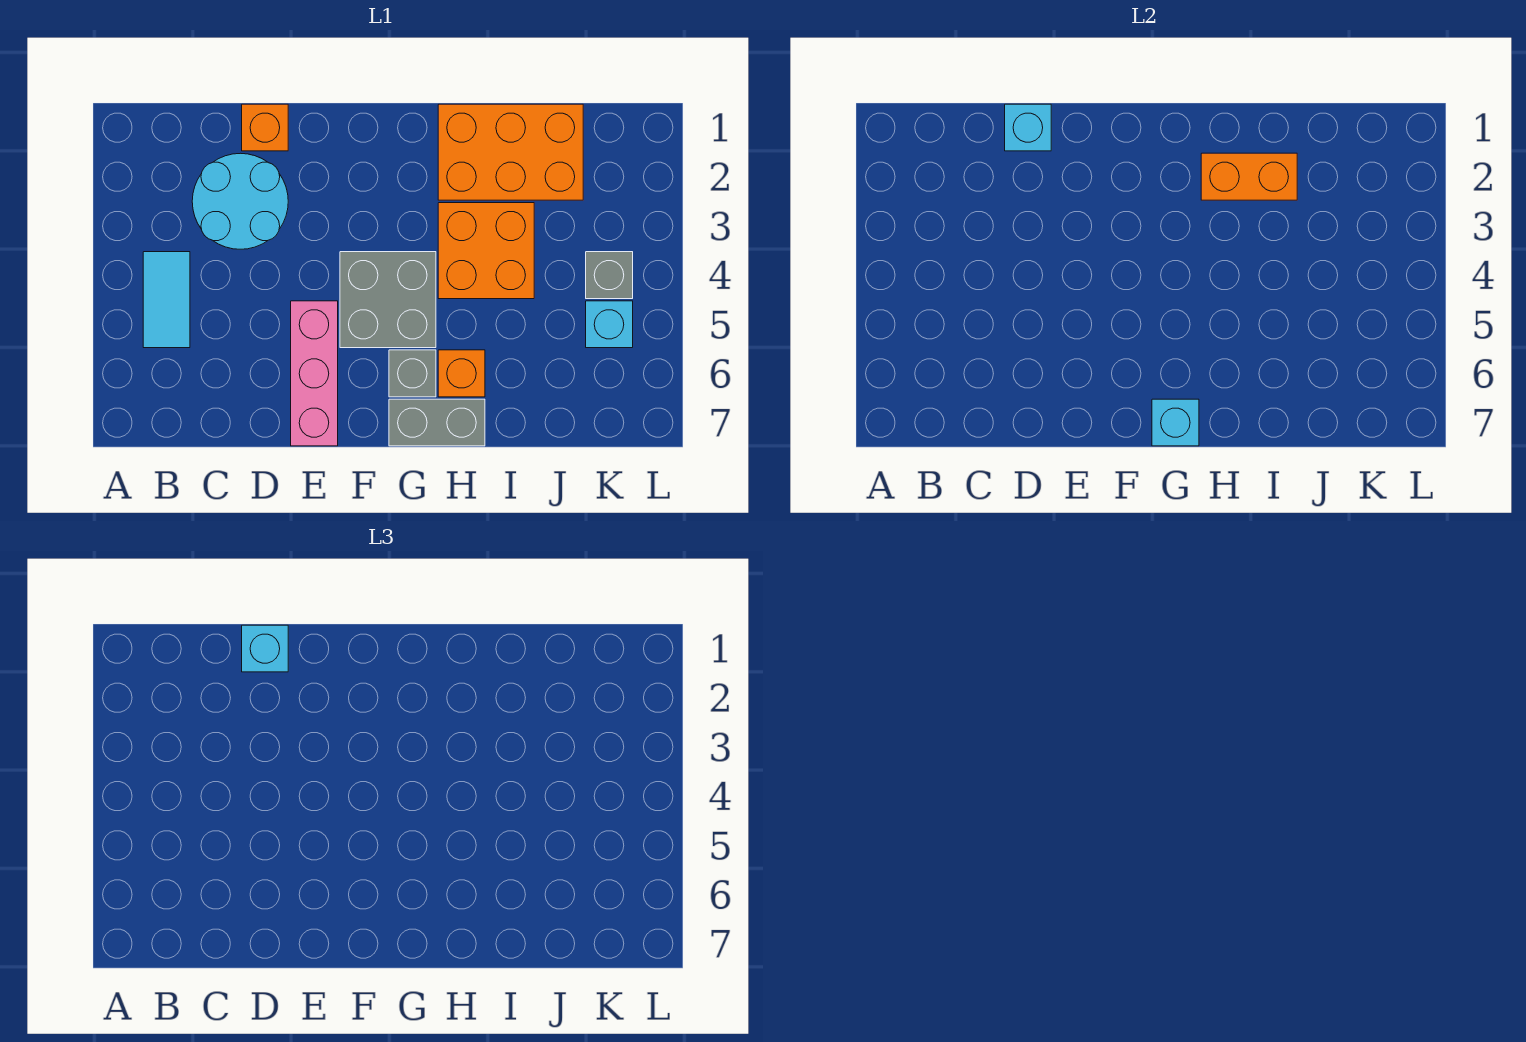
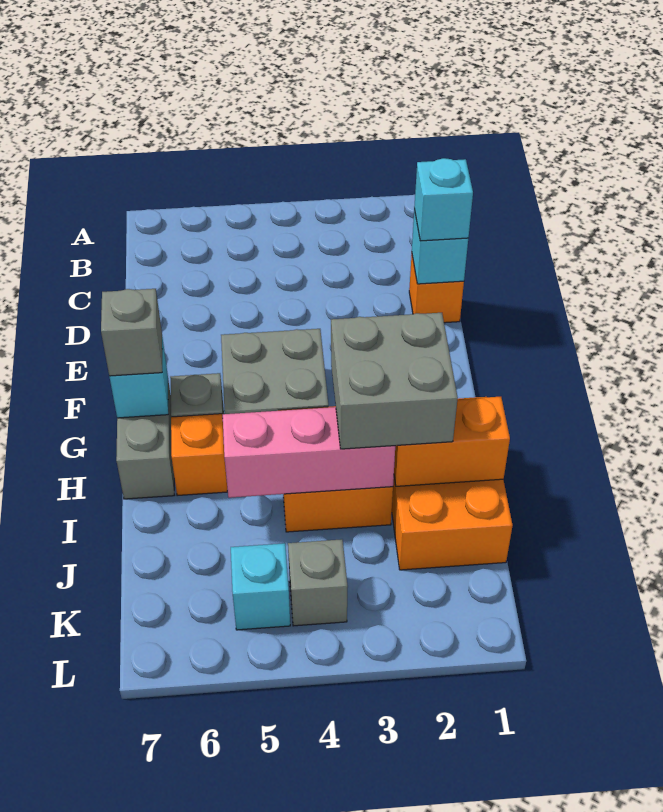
cyan 1x2 tile [143,252,190,348] -> none
cyan 2x2 round brick [192,153,288,249] -> none
pink 1x3 brick [291,301,338,446] -> pink 1x3 brick moved to [222,407,395,498]
none -> grey 1x1 brick [101,289,162,376]
orange 1x2 brick [1201,153,1297,200] -> orange 1x2 brick turned to [394,397,510,486]
none -> grey 2x2 brick [331,313,458,449]

